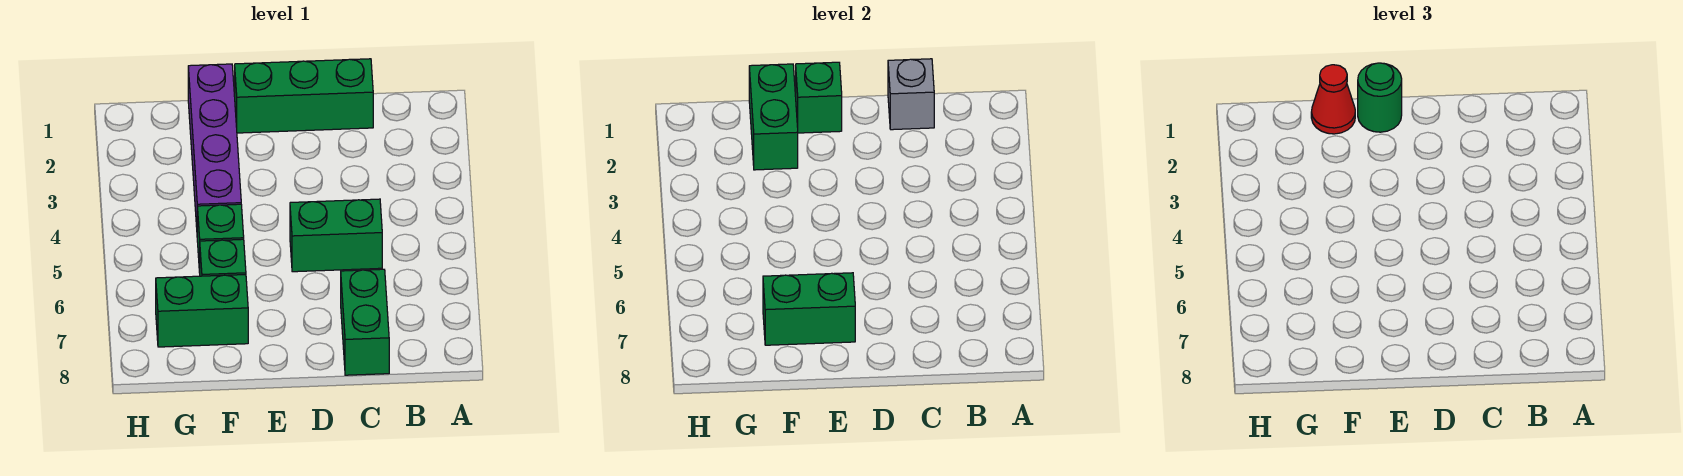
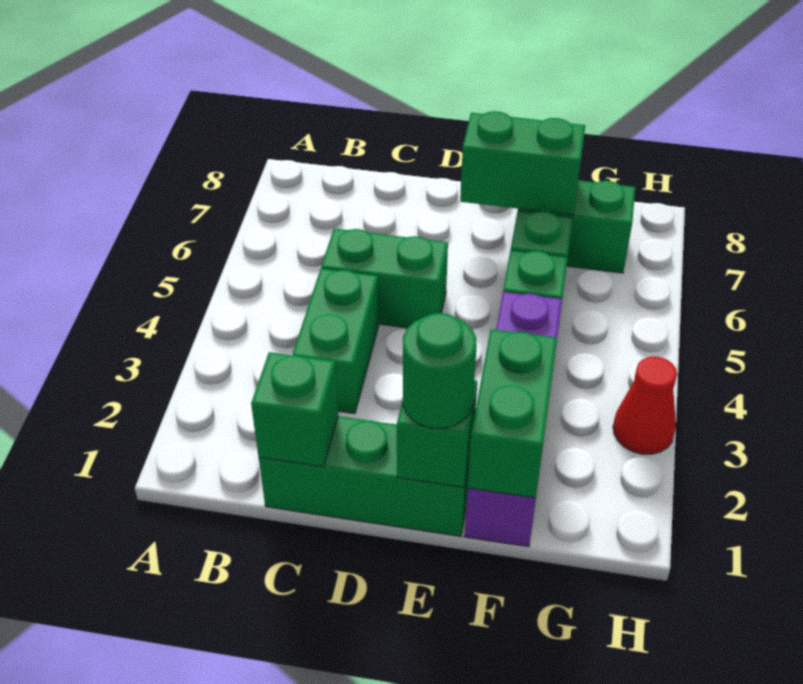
grey 1x1 brick [888,59,934,130] -> green 1x1 brick [251,352,338,467]
green 1x2 brick [341,269,389,375] -> green 1x2 brick moved to [292,269,379,414]
red 1x1 cone [1311,65,1355,134] -> red 1x1 cone moved to [613,357,677,454]

